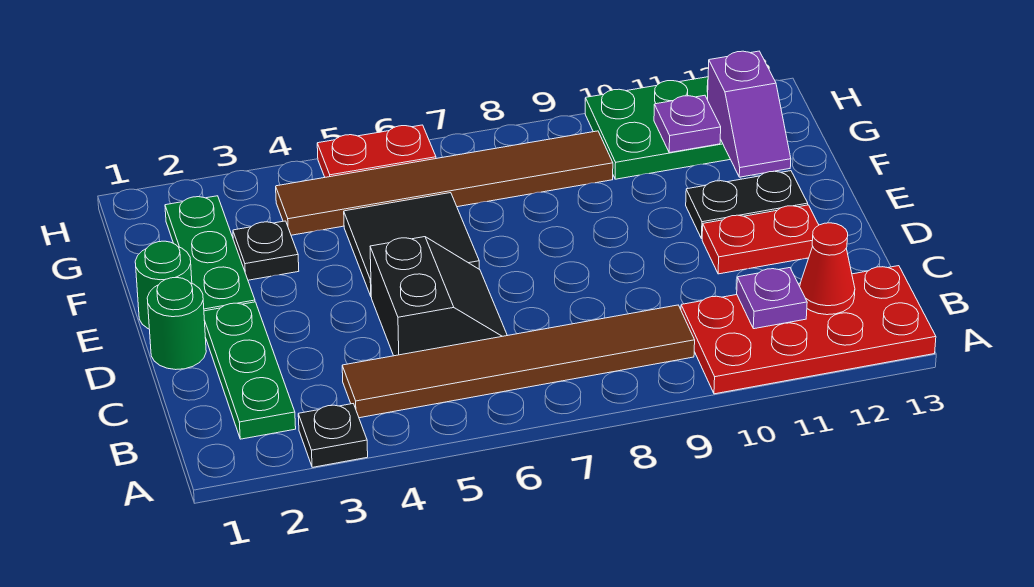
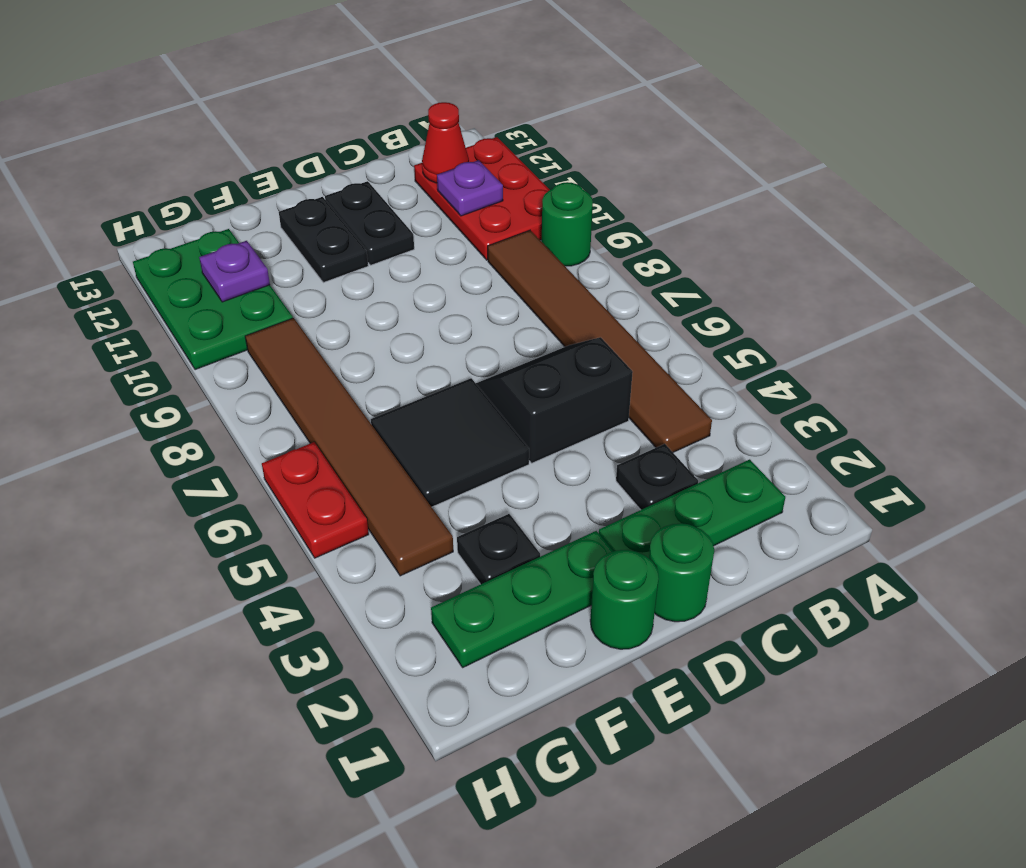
black 1x1 plate [298,404,368,467] -> black 1x1 plate moved to [616,444,698,510]
none -> green 1x1 round brick [542,182,593,266]
red 2x4 plate [681,266,936,394] -> red 2x3 plate [414,137,550,260]
red 1x2 plate [702,205,819,274] -> black 1x2 plate [325,181,414,265]
purple 1x2 slope [708,51,791,177] -> none

